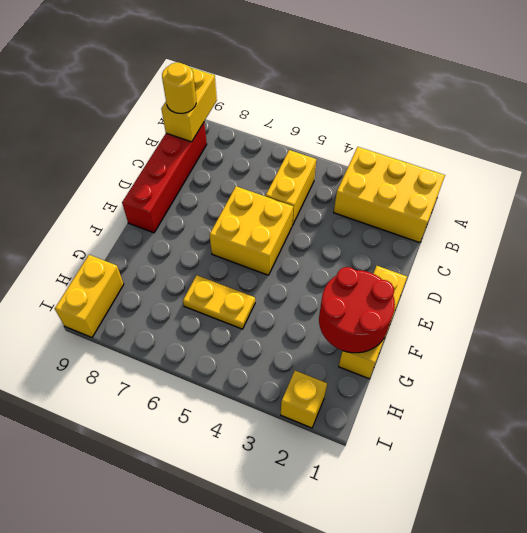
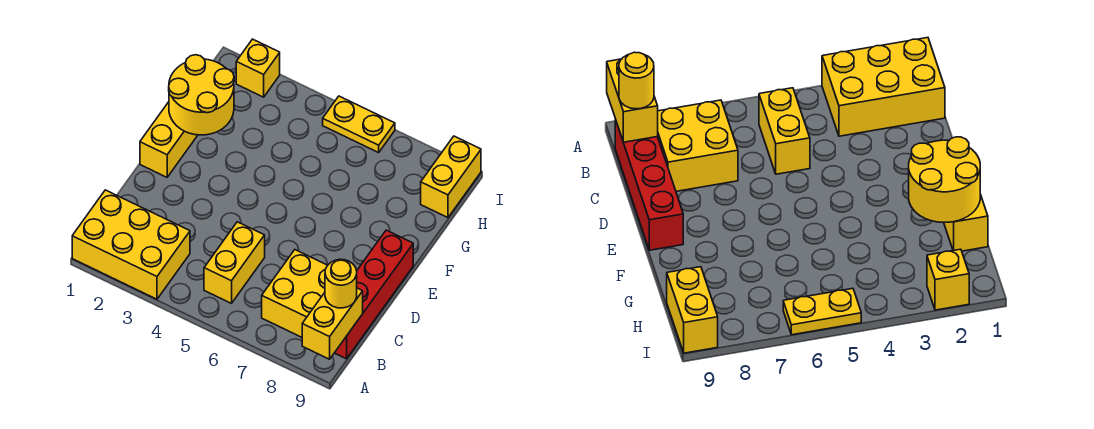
yellow 2x2 brick [210,186,293,275] -> yellow 2x2 brick moved to [262,250,328,337]
red 2x2 round brick [319,267,395,353] -> yellow 2x2 round brick [169,55,234,135]
yellow 1x2 plate [183,275,255,329] -> yellow 1x2 plate moved to [323,96,395,153]

